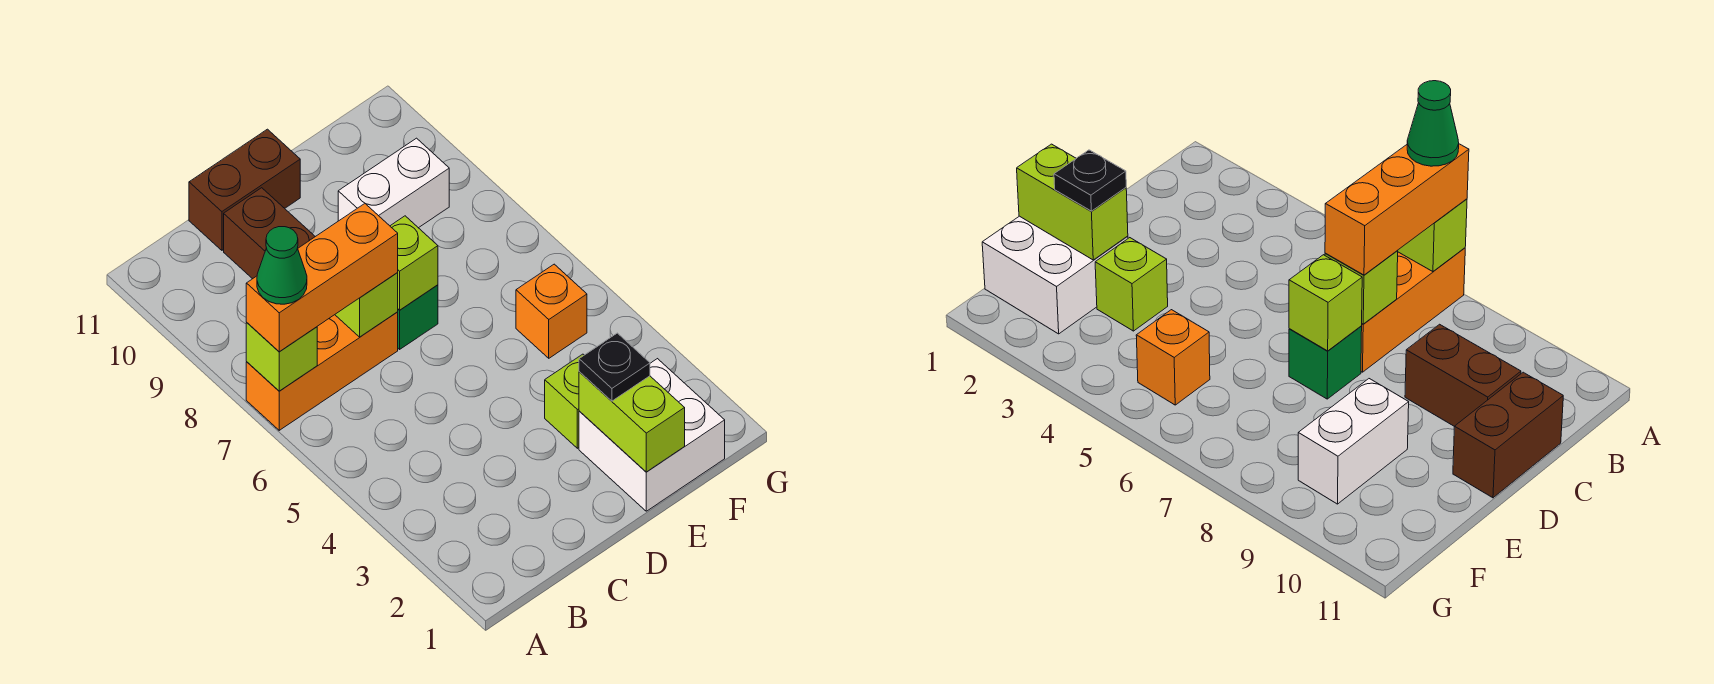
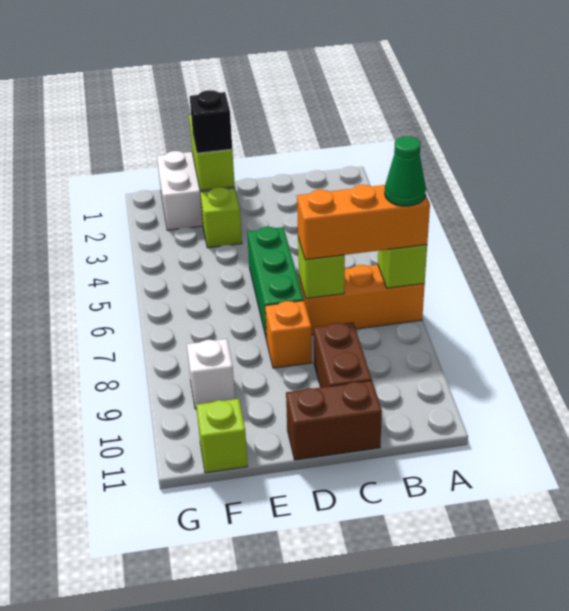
green 1x1 brick [398,285,438,349] -> green 1x3 brick [247,227,304,340]
lime 1x1 brick [390,216,438,310] -> lime 1x1 brick moved to [196,399,248,473]
black 1x1 plate [579,333,650,401] -> black 1x1 brick [190,90,232,153]
white 1x2 brick [338,138,449,228] -> white 1x1 brick [187,339,235,409]
orange 1x1 brick [516,264,587,358] -> orange 1x1 brick moved to [265,301,312,368]

